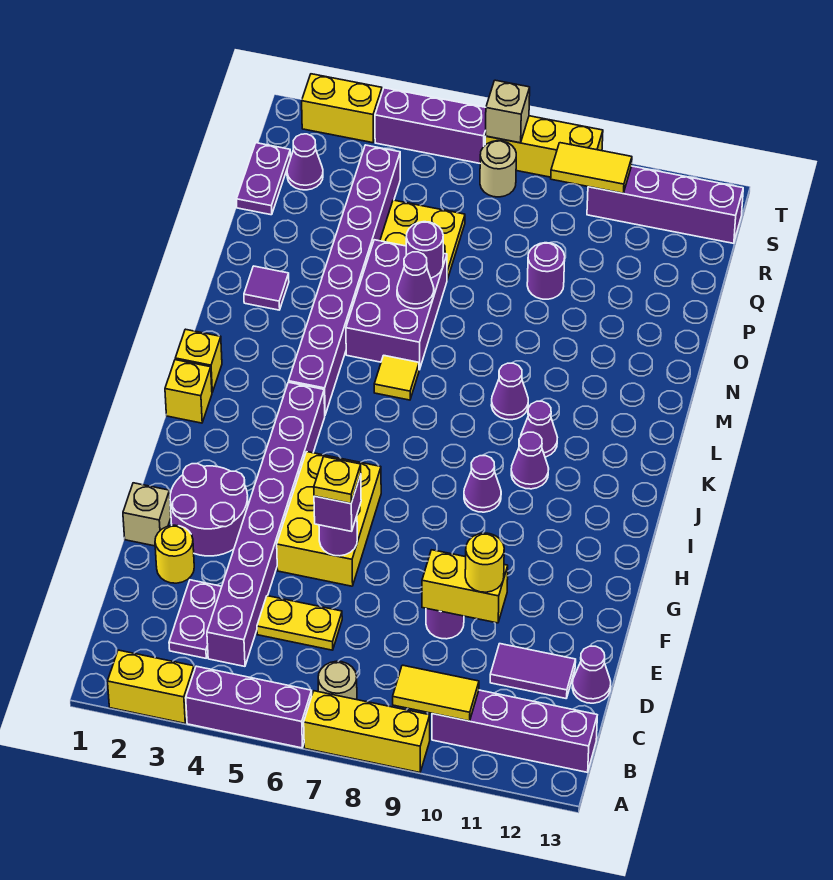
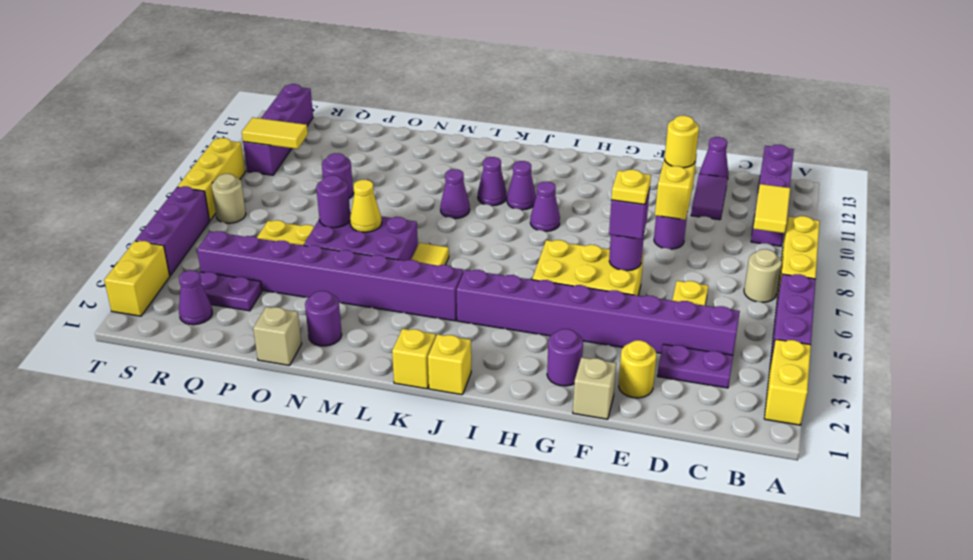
purple 2x2 round brick [170,464,248,556] -> purple 1x1 round brick [547,329,583,386]
purple 1x1 tile [244,266,289,310] -> purple 1x1 round brick [305,291,342,346]
purple 1x1 cone [397,252,434,309] -> yellow 1x1 cone [350,180,382,232]
purple 1x2 plate [237,143,291,215] -> purple 1x2 plate moved to [199,272,262,311]
yellow 1x2 tile [551,143,632,193] -> yellow 1x2 tile turned to [242,117,308,149]
tan 1x1 brick [485,80,530,143] -> tan 1x1 brick moved to [253,307,302,366]

